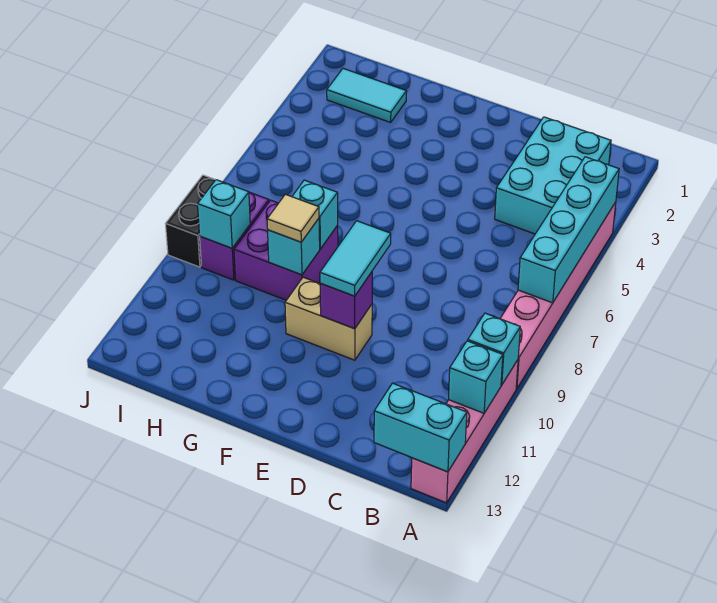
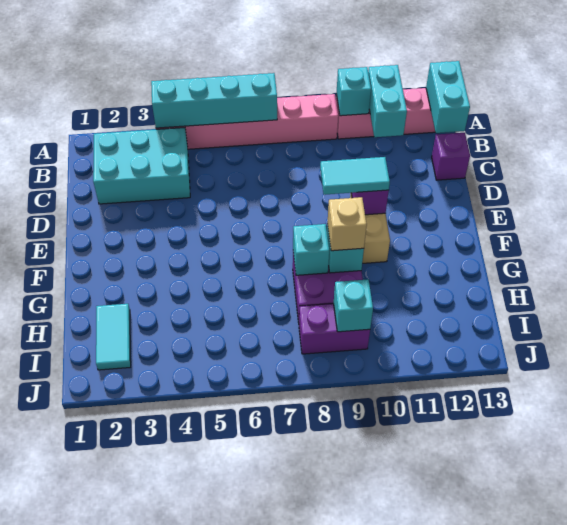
cyan 1x1 brick [448,341,503,413] -> cyan 1x2 brick [368,65,407,137]
none -> purple 1x1 brick [432,133,470,180]
tan 1x1 tile [267,194,319,242] -> tan 1x1 brick [327,197,367,251]
black 1x2 brick [166,175,215,267] -> none

